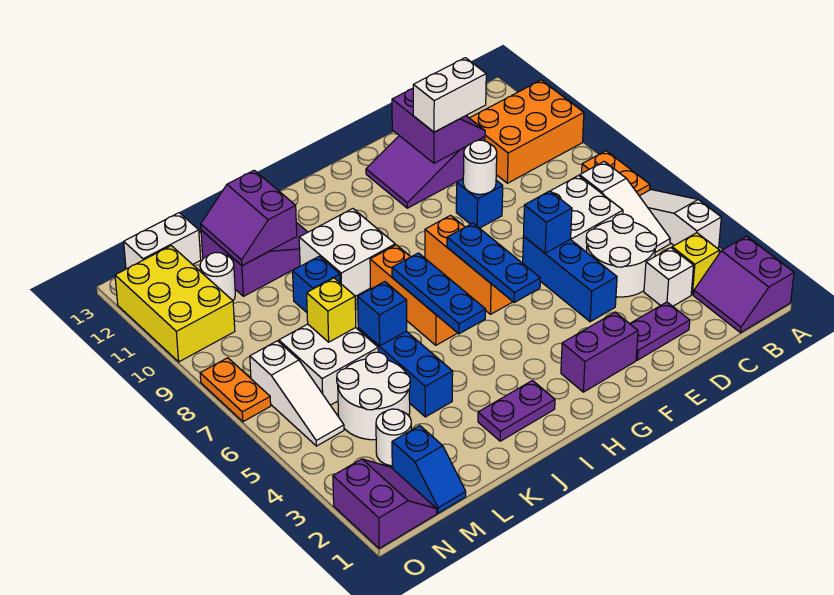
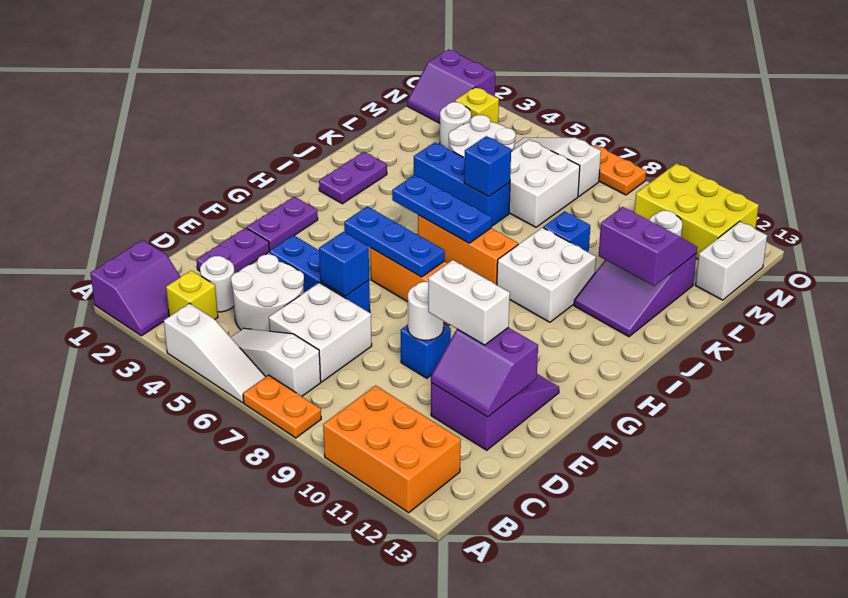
purple 2x2 slope [694,236,794,333] -> purple 2x2 slope turned to [90,240,180,336]
orange 2x3 brick [470,80,584,183] -> orange 2x3 brick turned to [323,386,461,513]
white 1x1 brick [644,248,694,306] -> white 1x1 round brick [200,256,235,312]
white 1x2 brick [413,58,486,132] -> white 1x2 brick turned to [428,260,510,345]
purple 1x2 brick [561,312,638,392] -> purple 1x2 plate [247,197,318,251]
yellow 1x1 brick [307,278,356,342] -> yellow 1x1 brick moved to [455,87,499,124]
blue 1x2 slope [392,425,466,513] -> none

